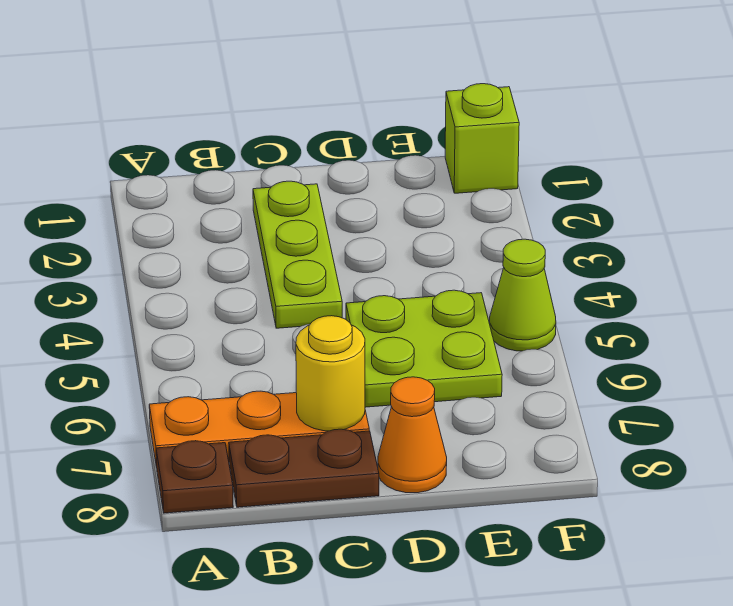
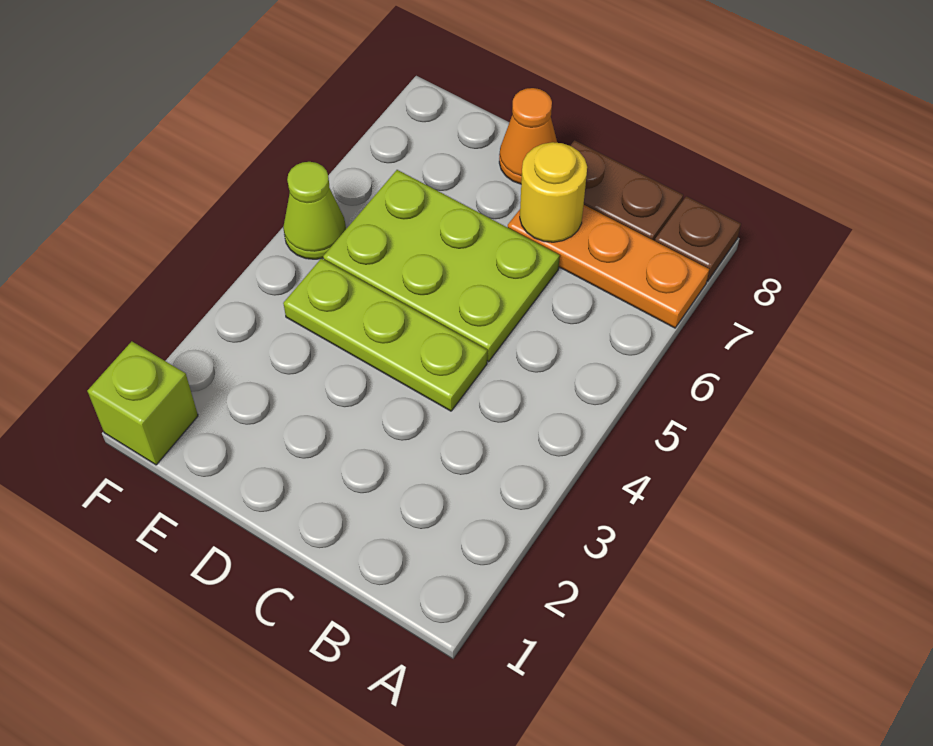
lime 1x3 plate [253,181,342,328] -> lime 1x3 plate turned to [283,258,487,411]
lime 2x2 plate [346,290,502,407] -> lime 2x3 plate [323,170,560,362]

